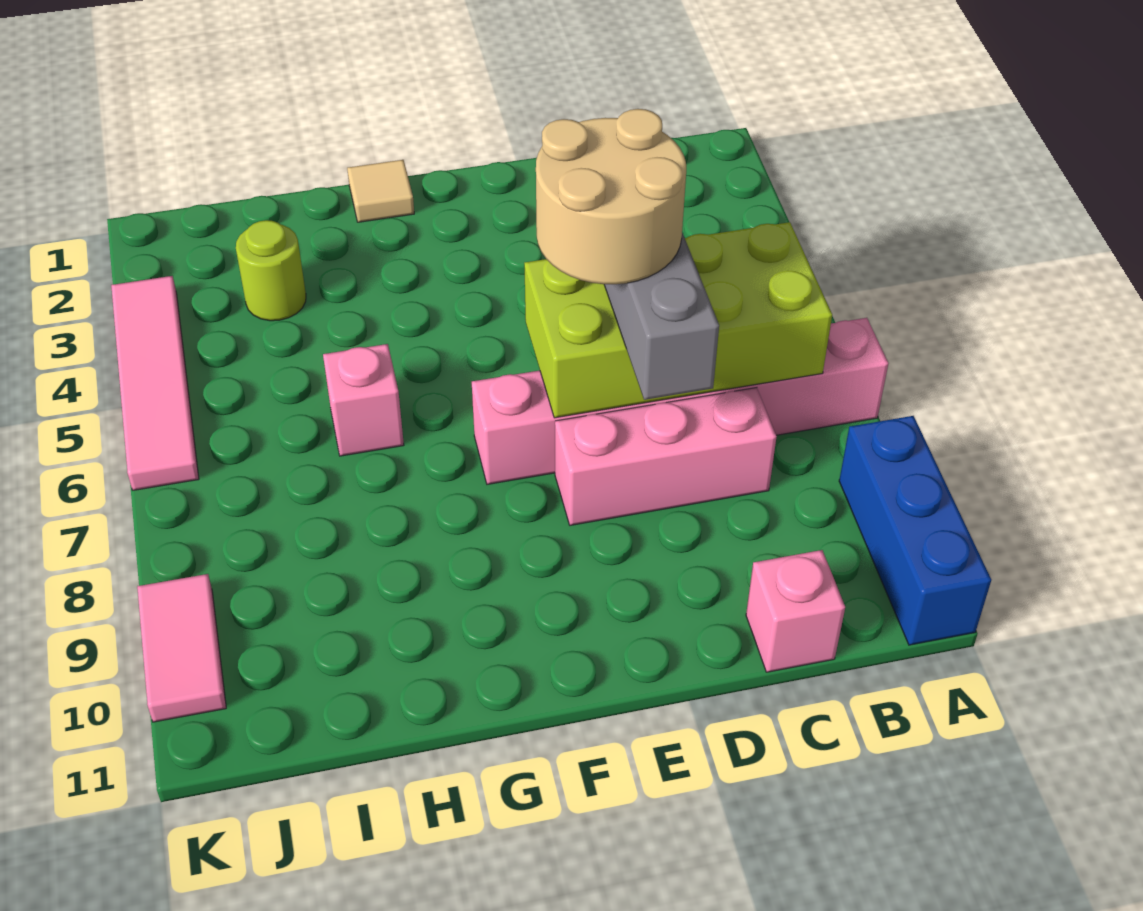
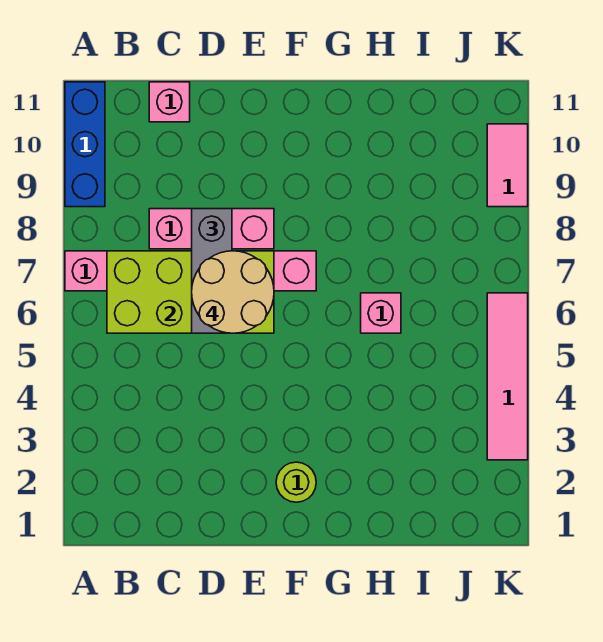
tan 1x1 tile [347,160,414,222] -> none
lime 1x1 round brick [236,220,306,321] -> lime 1x1 round brick moved to [276,462,316,502]

